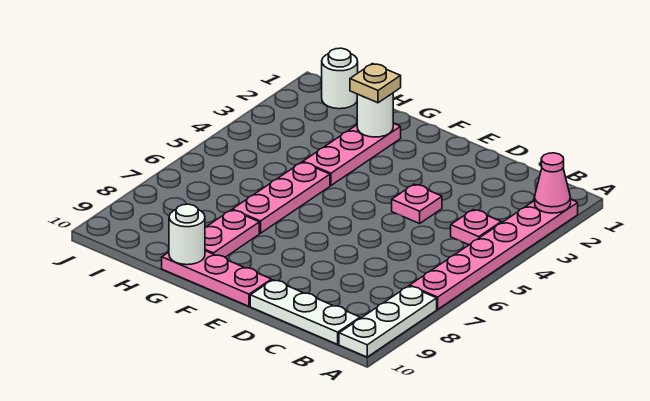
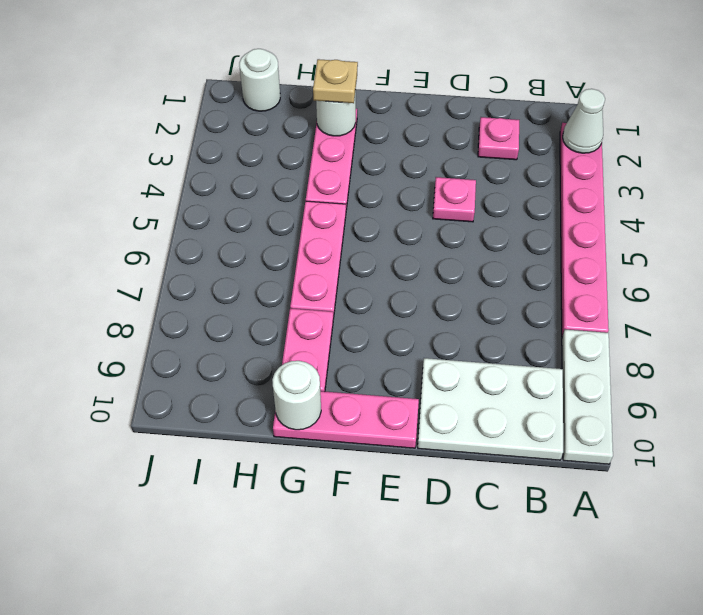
pink 1x1 cone [534,153,571,213] -> white 1x1 cone [563,89,605,153]
pink 1x1 plate [451,210,501,245] -> pink 1x1 plate moved to [478,117,519,160]
white 1x3 plate [250,280,360,344] -> white 2x3 plate [418,358,563,460]

